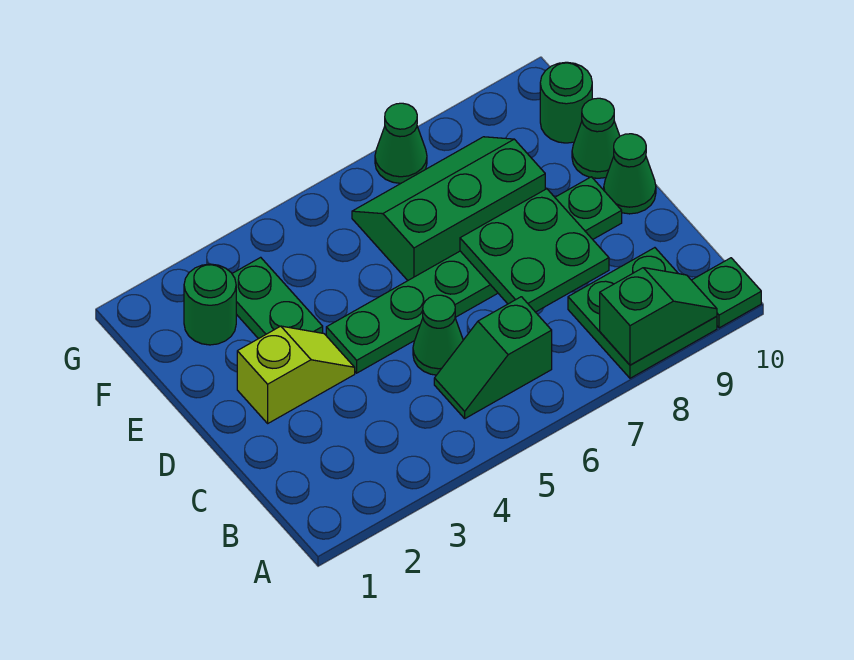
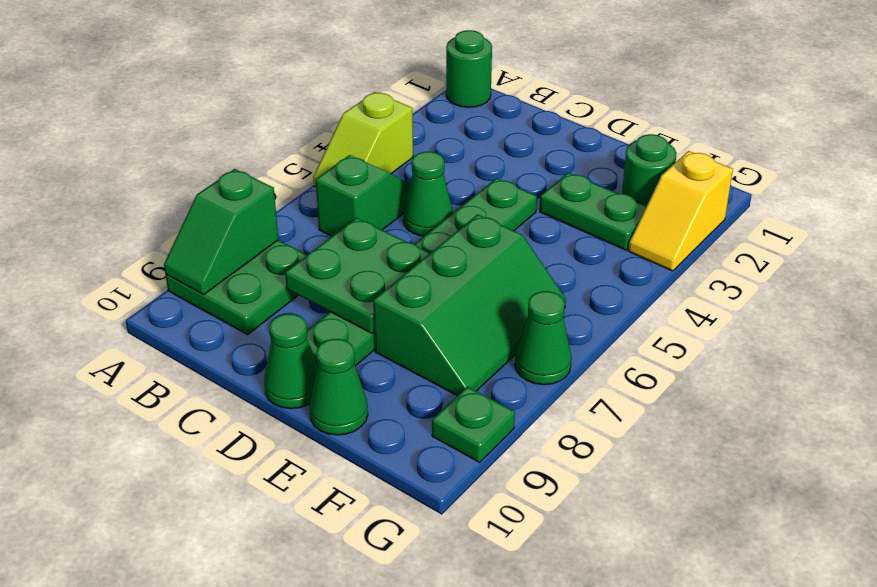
green 1x1 plate [692,258,761,328] -> green 1x1 plate moved to [432,387,515,462]
lime 1x2 slope [237,326,355,423] -> lime 1x2 slope moved to [313,92,413,187]
green 1x1 round brick [540,62,592,143] -> green 1x1 round brick moved to [446,30,492,107]
none -> yellow 1x2 slope [628,151,733,271]

